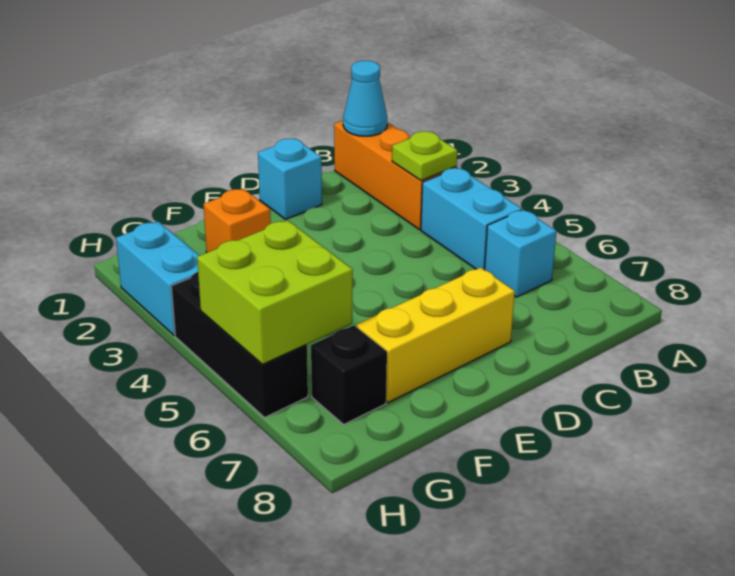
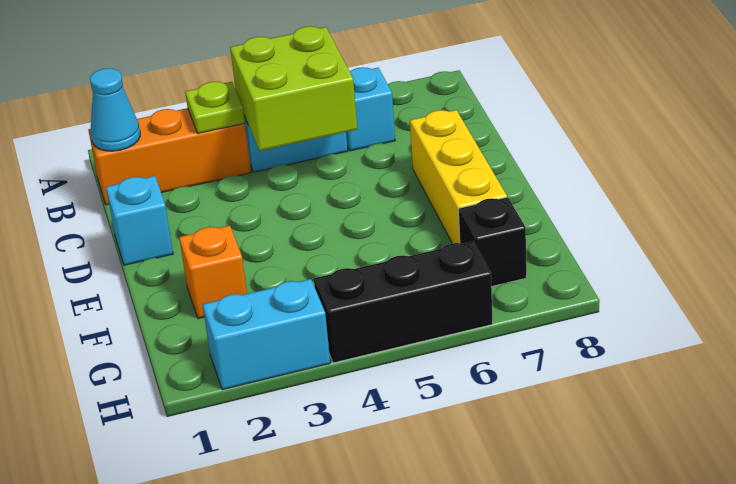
lime 2x2 brick [197,220,353,364] -> lime 2x2 brick moved to [230,26,357,151]

